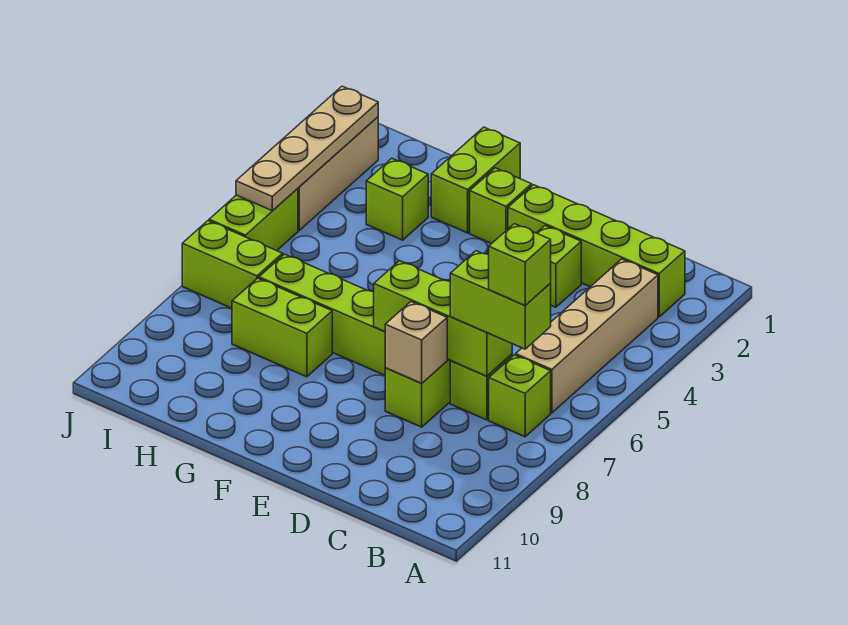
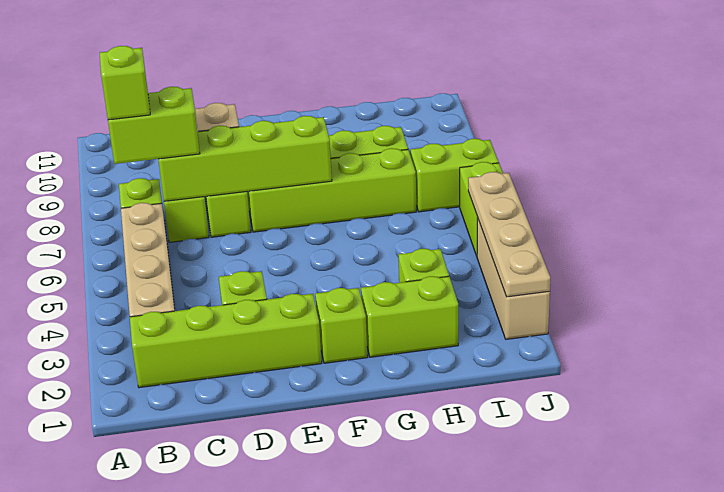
lime 1x3 brick [374,261,512,376] -> lime 1x4 brick [158,116,332,201]
lime 1x2 brick [431,127,520,233] -> lime 1x2 brick turned to [361,276,458,357]

